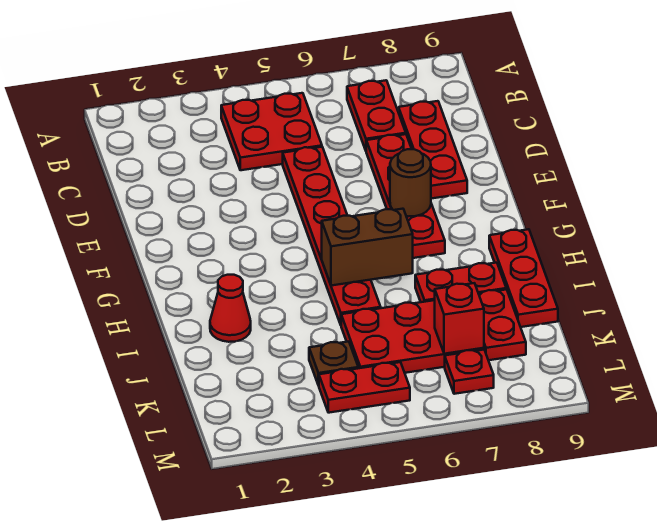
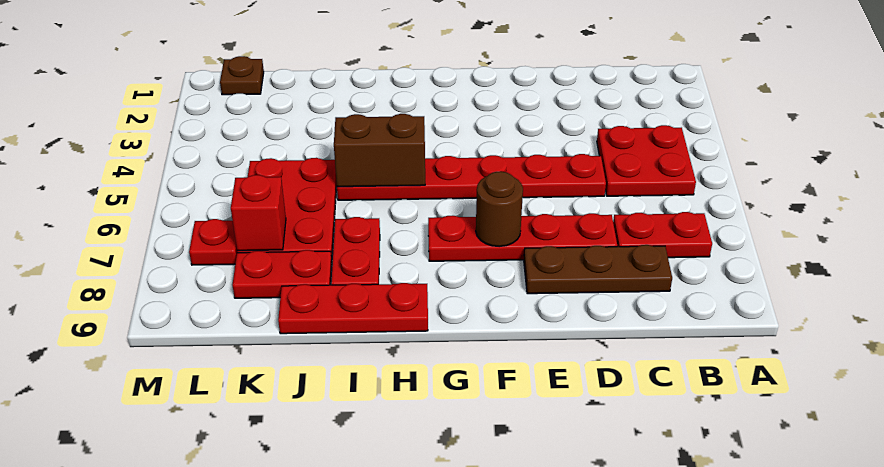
red 1x3 plate [399,101,467,199] -> brown 1x3 plate [524,245,672,294]
brown 1x2 brick [322,209,413,286] -> brown 1x2 brick turned to [334,114,425,187]
red 1x1 cone [210,275,251,342] -> none
brown 1x1 plate [309,342,358,386] -> brown 1x1 plate moved to [220,56,264,95]
red 1x2 plate [319,362,410,413] -> none

